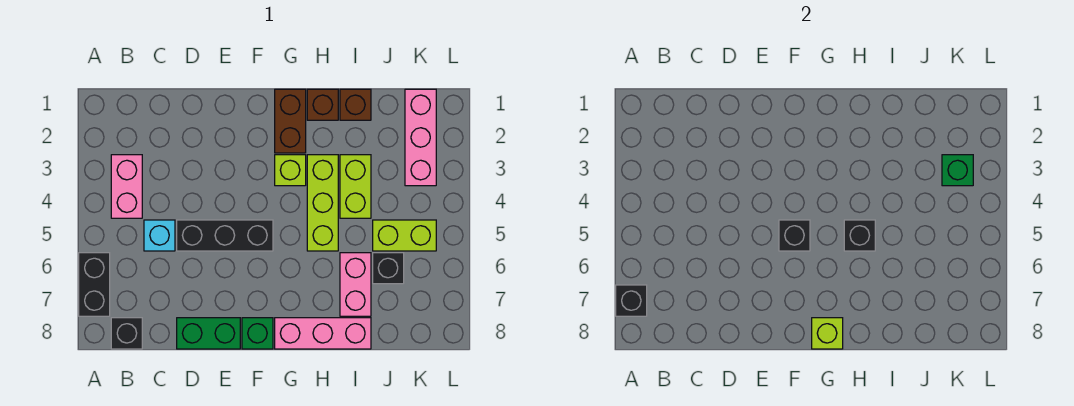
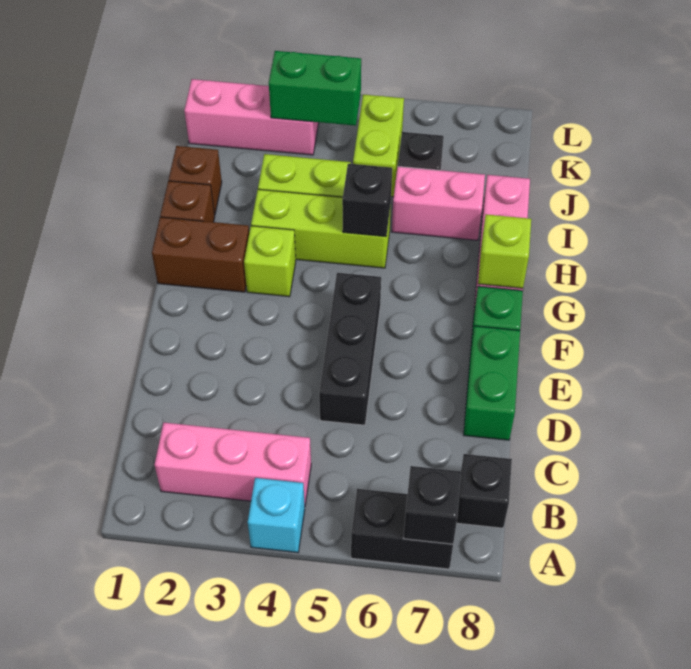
pink 1x2 brick [111,155,142,218] -> pink 1x3 brick [155,423,311,505]
cyan 1x1 brick [144,220,175,251] -> cyan 1x1 brick moved to [248,478,305,553]
black 1x1 brick [779,220,810,251] -> none
green 1x1 brick [942,155,973,186] -> green 1x2 brick [269,51,361,126]

